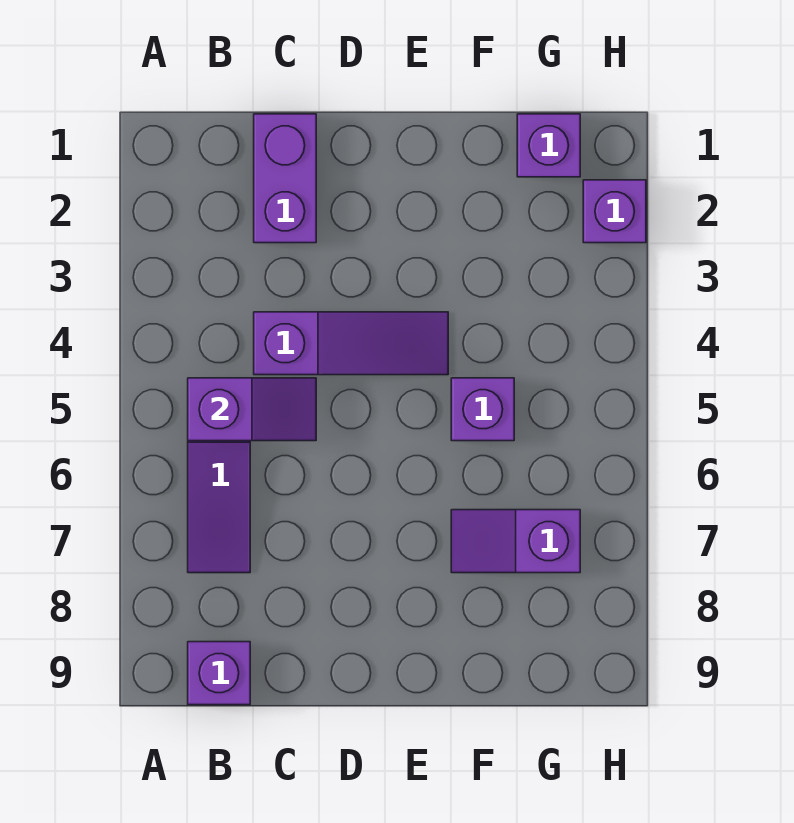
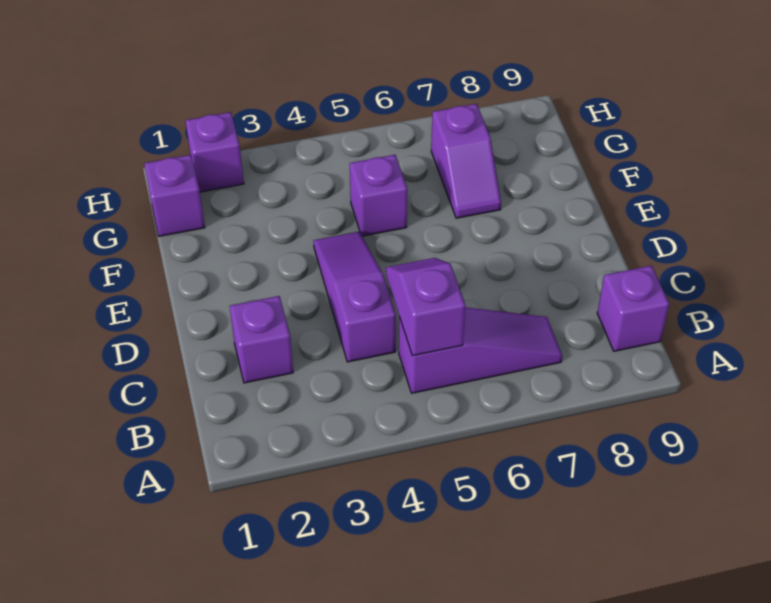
purple 1x2 brick [254,114,316,243] -> purple 1x1 brick [230,296,293,383]

